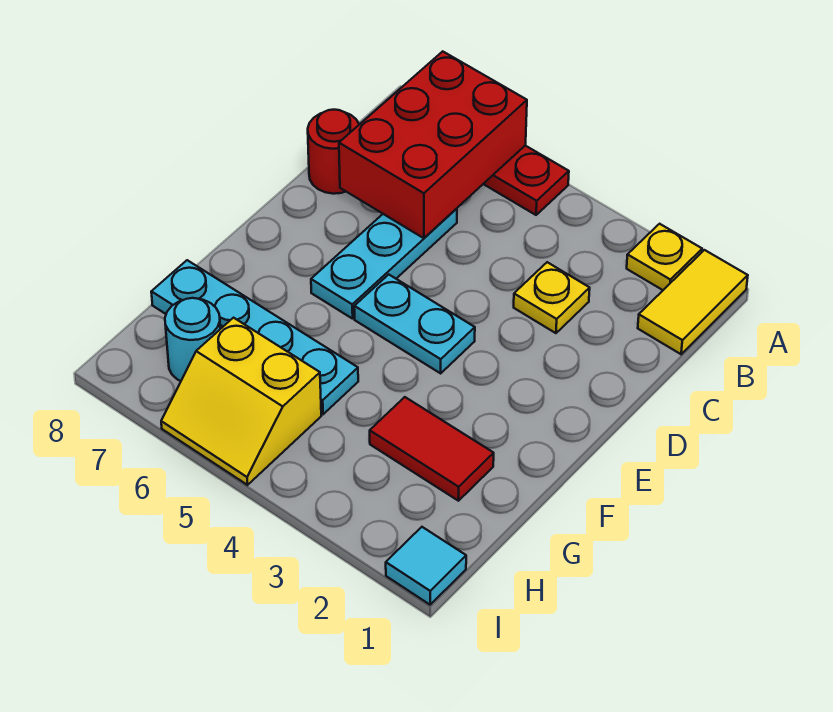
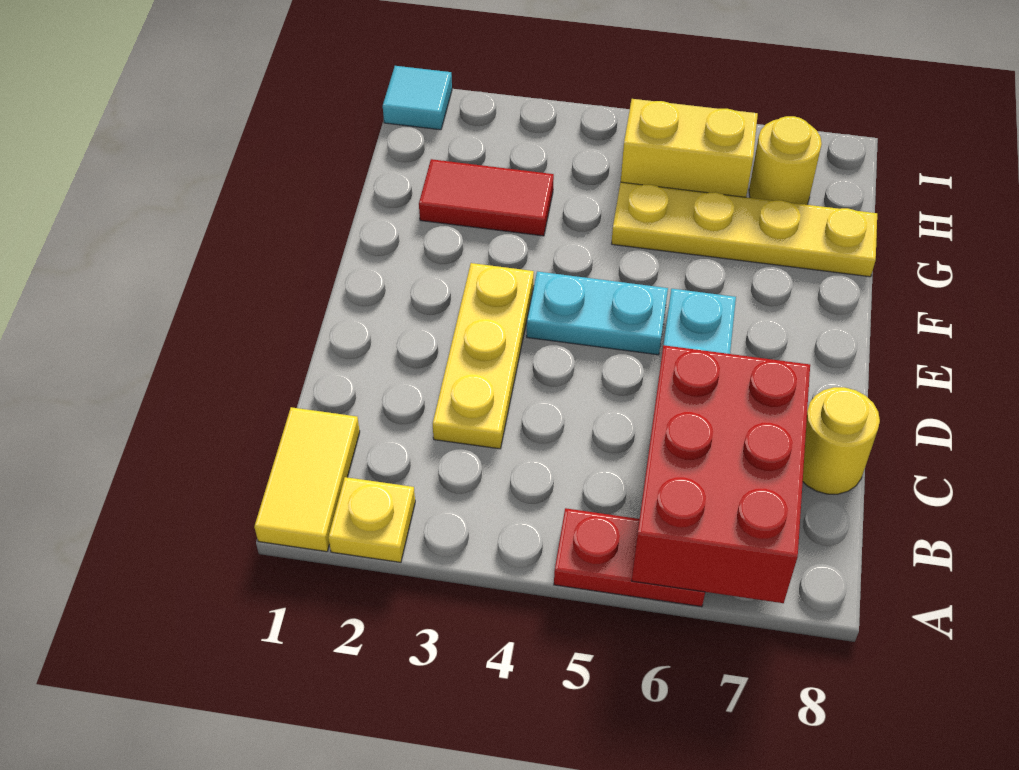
yellow 1x1 plate [514,262,590,333] -> yellow 1x3 plate [433,263,534,449]
red 1x1 round brick [308,110,359,194] -> yellow 1x1 round brick [803,387,880,494]
cyan 1x4 plate [151,260,358,414] -> yellow 1x4 plate [611,182,877,277]
cyan 1x1 round brick [165,298,220,381] -> yellow 1x1 round brick [749,116,822,205]

